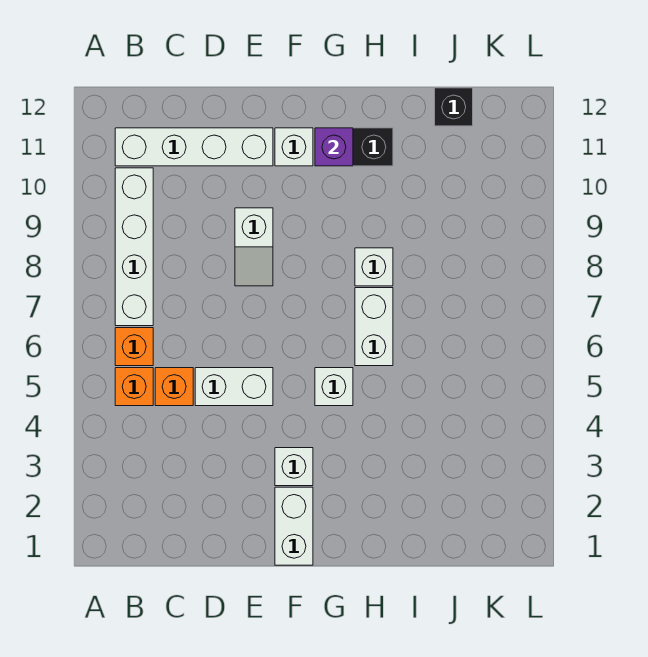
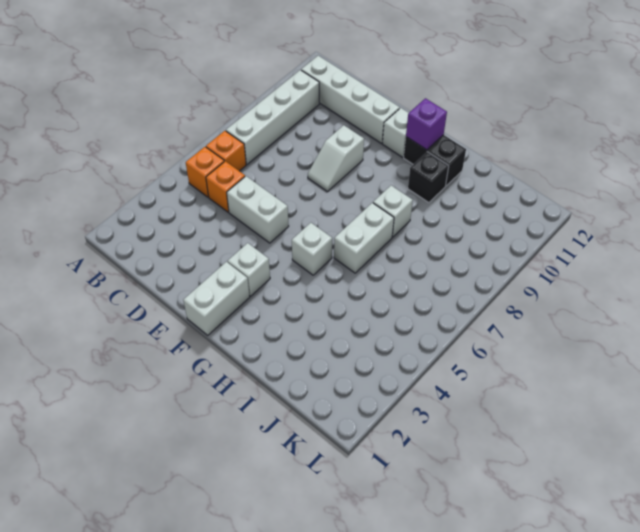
black 1x1 brick [435,88,473,126] -> black 1x1 brick moved to [408,152,449,203]

